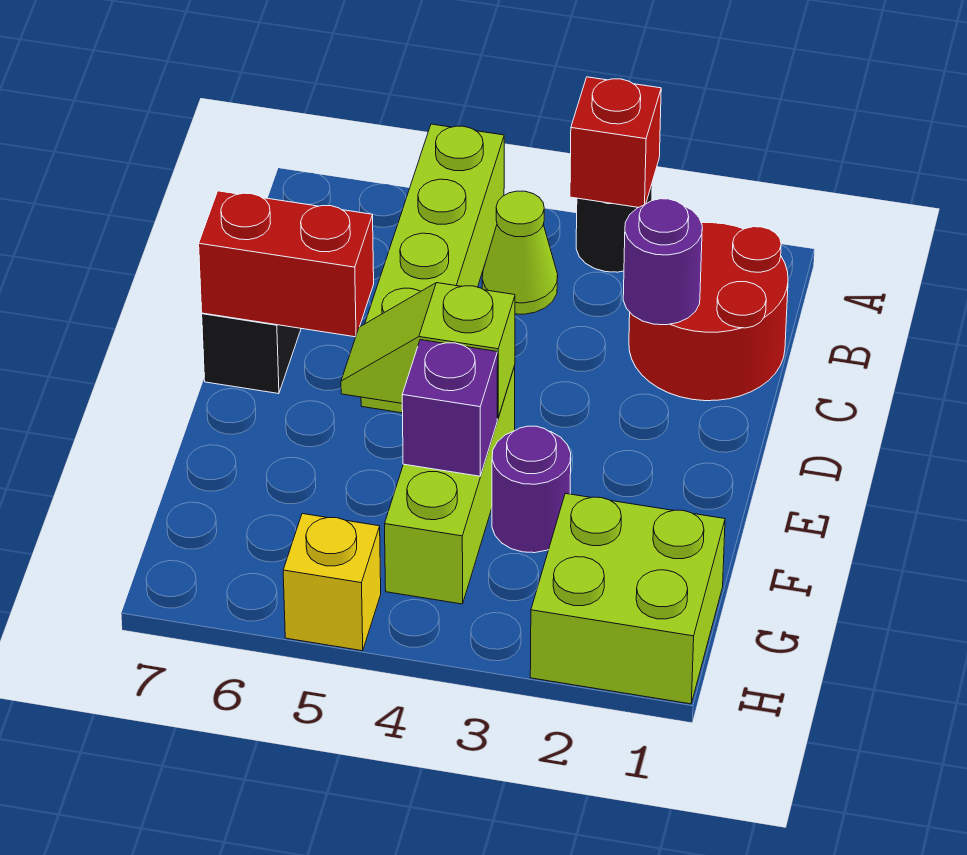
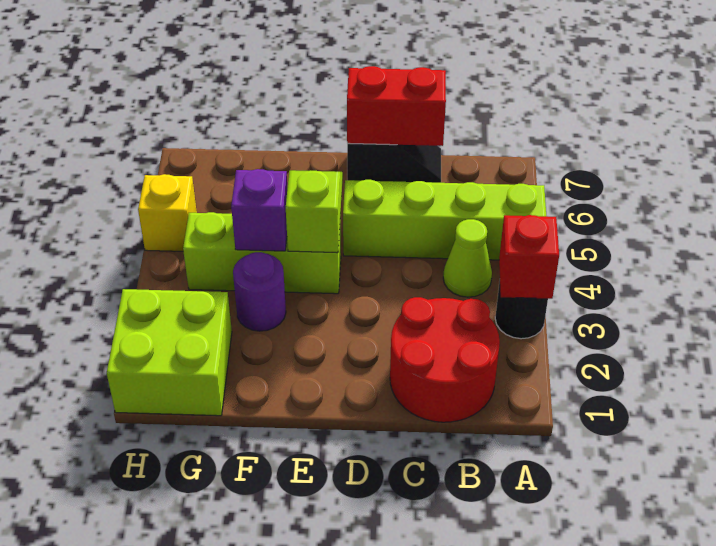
purple 1x1 round brick [623,199,702,325] -> none
red 1x2 brick [199,191,374,337] -> red 1x2 brick turned to [347,66,446,146]

